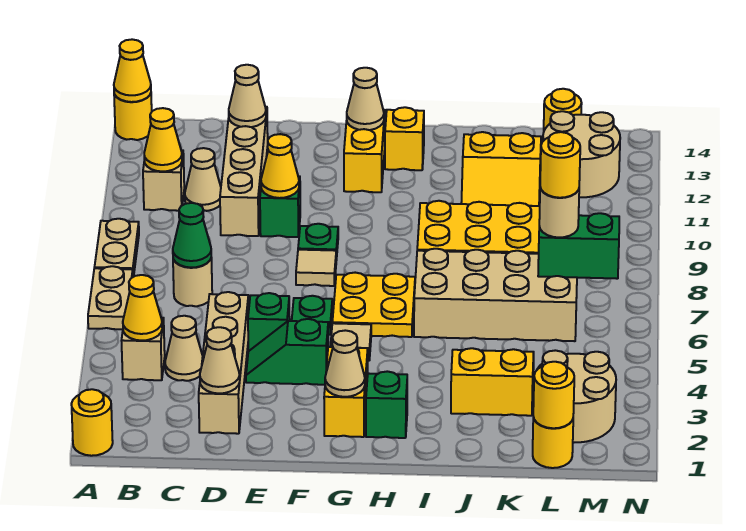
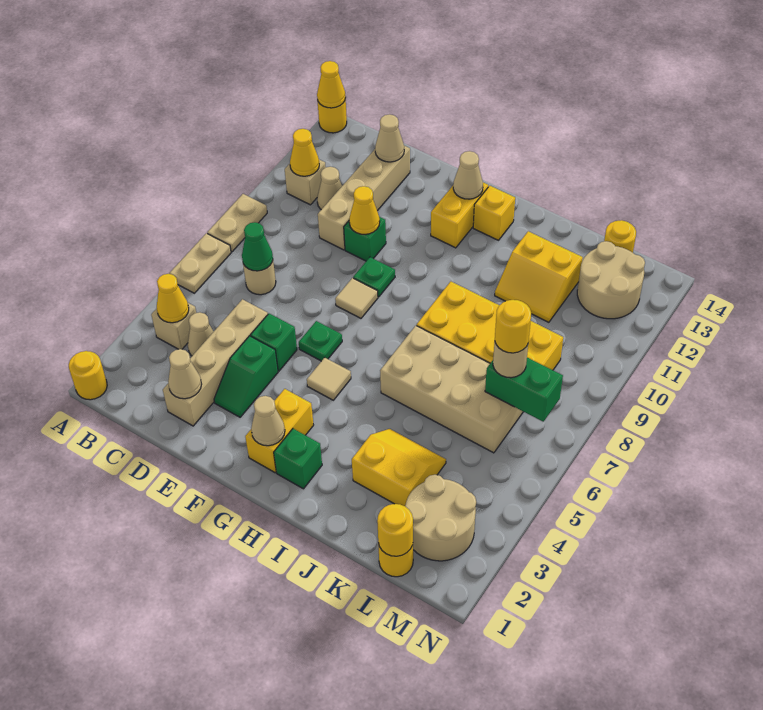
green 1x2 slope [246,319,328,385] -> green 1x2 slope turned to [214,336,278,417]
yellow 2x2 plate [332,273,415,337] -> none

